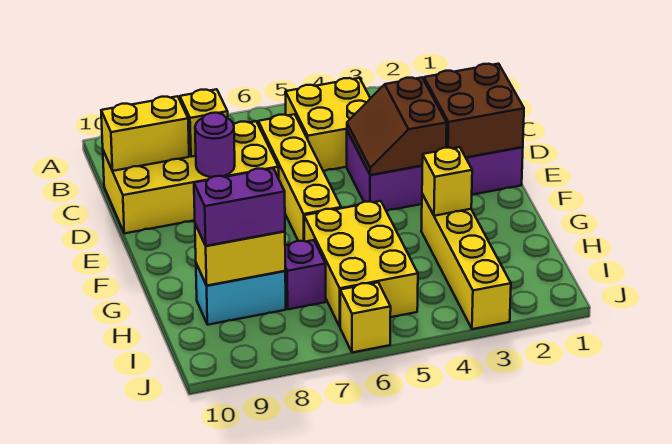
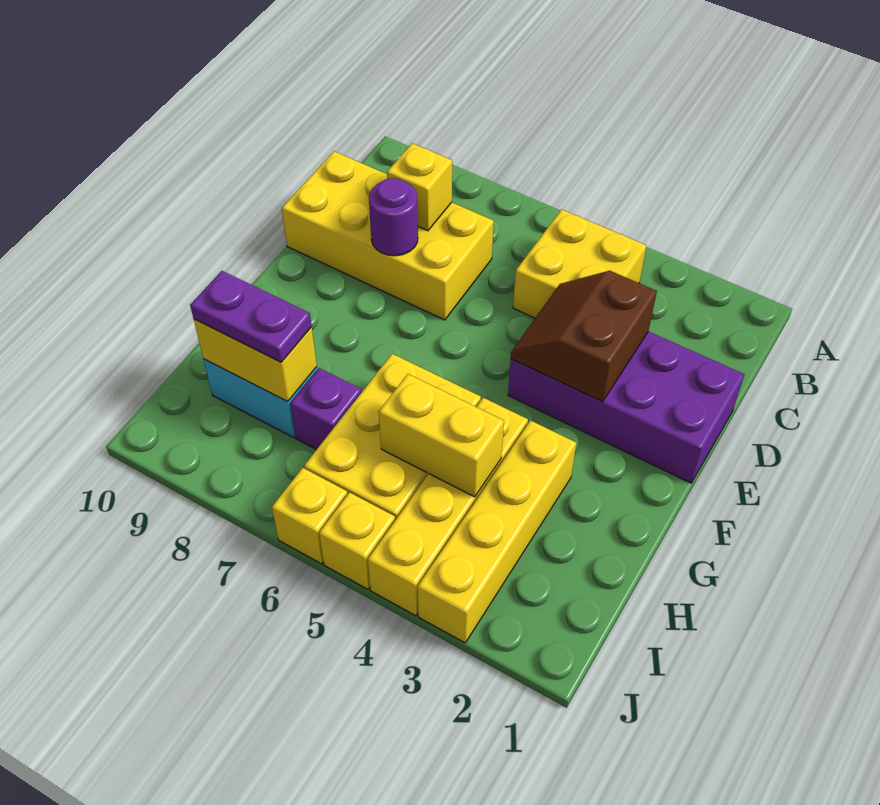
yellow 1x4 brick [258,114,341,241] -> yellow 1x4 brick moved to [368,398,528,616]
yellow 1x2 brick [101,96,189,171] -> yellow 1x2 brick moved to [379,374,504,497]
brown 2x2 brick [424,64,524,157] -> none
yellow 1x1 brick [422,147,472,216] -> yellow 1x1 brick moved to [319,492,395,589]
purple 1x2 brick [194,168,285,246] -> purple 1x2 plate [190,271,312,362]

